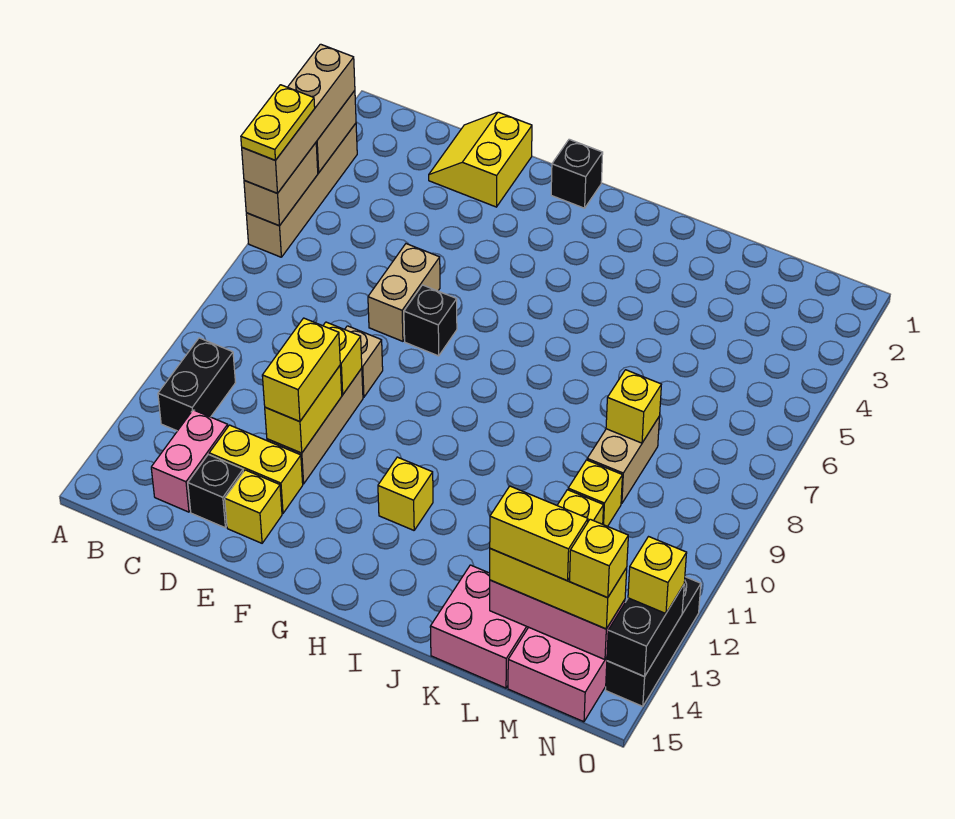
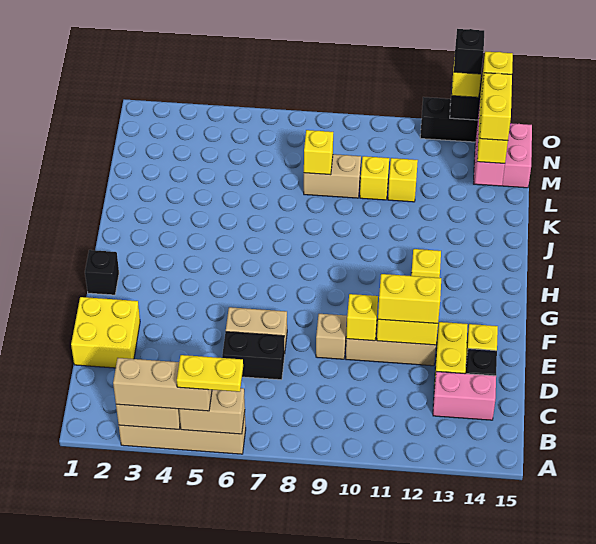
tan 1x4 brick [242,44,355,193] -> tan 1x3 brick [113,358,212,411]
black 1x2 brick [158,338,236,431] -> black 1x2 brick moved to [222,332,285,380]
yellow 2x2 slope [429,112,532,207] -> yellow 2x2 brick [71,297,140,368]
black 1x1 brick [404,285,457,356] -> black 1x1 brick moved to [454,29,484,74]
pink 2x2 brick [430,565,528,688] -> none

